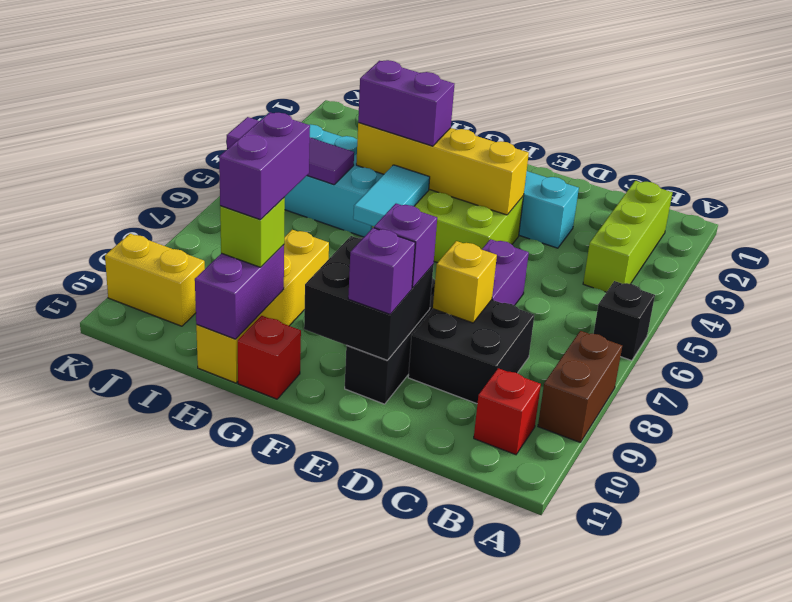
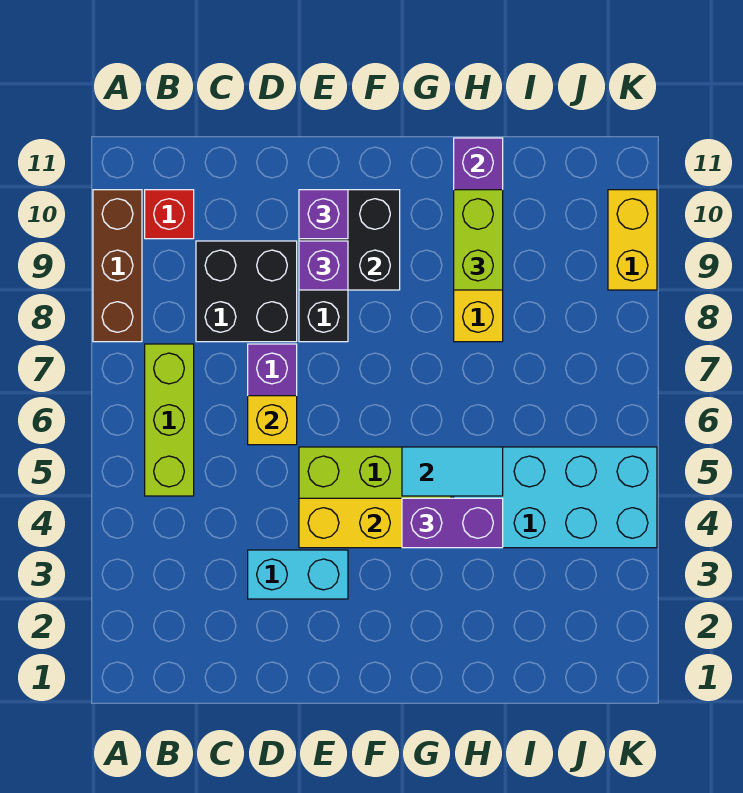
black 1x1 brick [593,281,655,361] -> none
brown 1x2 brick [538,331,622,443] -> brown 1x3 brick [93,190,142,342]
lime 1x3 brick [583,181,673,292] -> lime 1x3 brick moved to [145,344,194,496]
yellow 1x1 brick [433,241,497,323] -> yellow 1x1 brick moved to [248,396,297,445]
cyan 1x2 tile [353,165,430,226] -> cyan 1x2 tile turned to [402,447,503,496]
red 1x1 brick [238,316,301,399] -> none
purple 1x2 brick [219,112,310,220] -> none
lime 1x1 brick [220,198,285,267] -> lime 1x2 brick [454,190,503,290]
purple 1x3 tile [227,117,354,185] -> none
yellow 1x2 brick [105,234,205,326] -> yellow 1x2 brick turned to [608,190,657,290]

